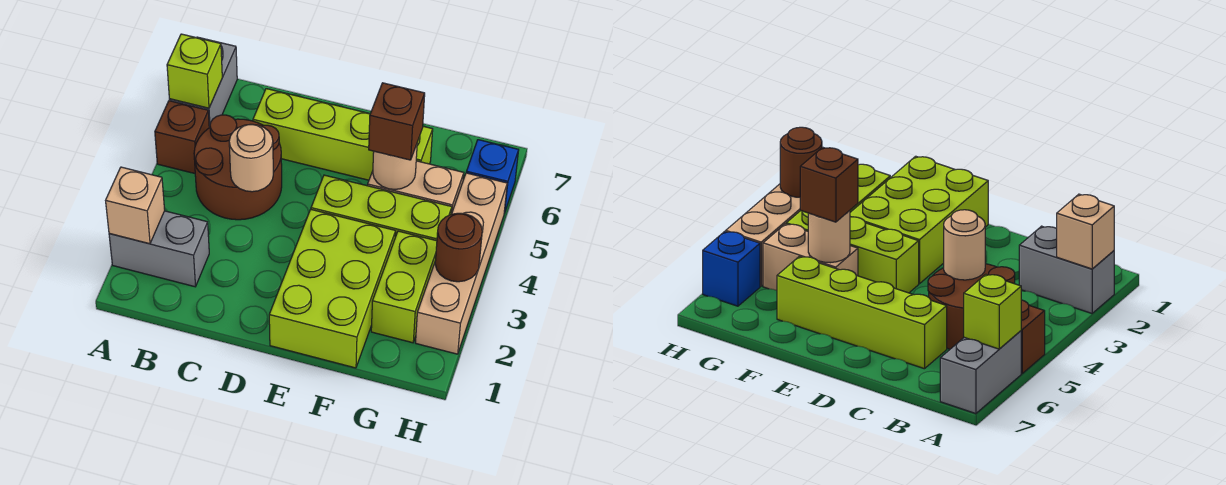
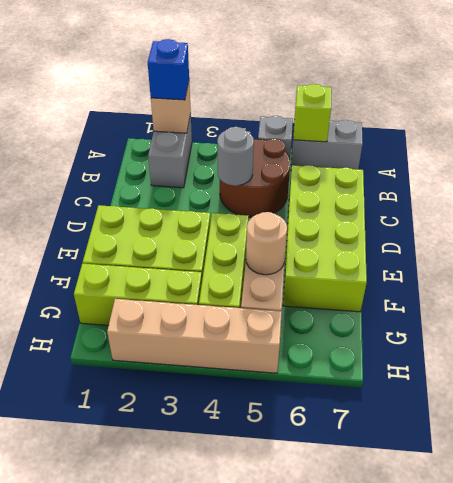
brown 1x1 brick [155,101,209,173] -> grey 1x1 brick [258,116,293,159]
tan 1x1 round brick [229,124,273,192] -> grey 1x1 round brick [217,127,254,186]
lime 1x4 brick [253,89,433,180] -> lime 2x4 brick [283,165,367,312]
brown 1x1 brick [369,83,425,160] -> none
lime 1x2 brick [371,231,437,343] -> lime 1x3 brick [74,264,202,326]
brown 1x1 round brick [435,213,482,282] -> none
blue 1x1 brick [466,140,519,213] -> blue 1x1 brick moved to [148,39,189,100]

